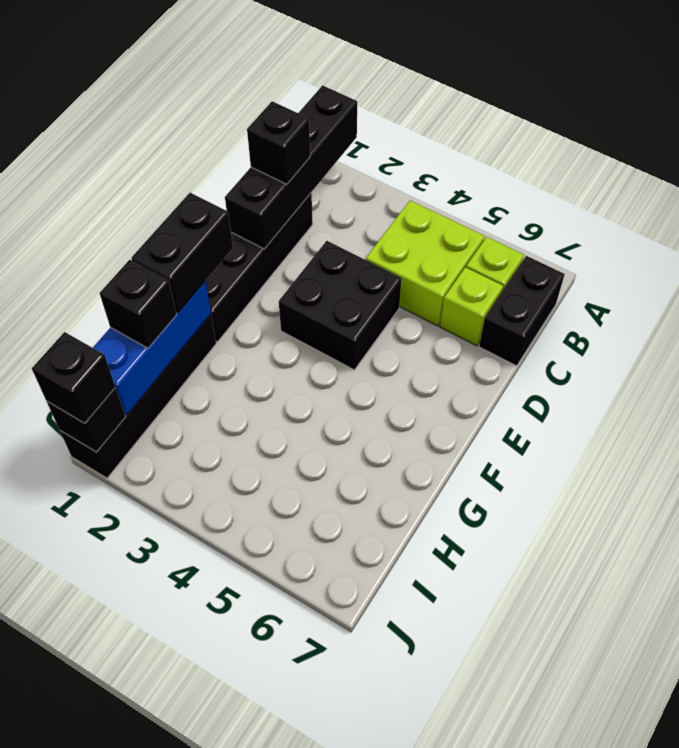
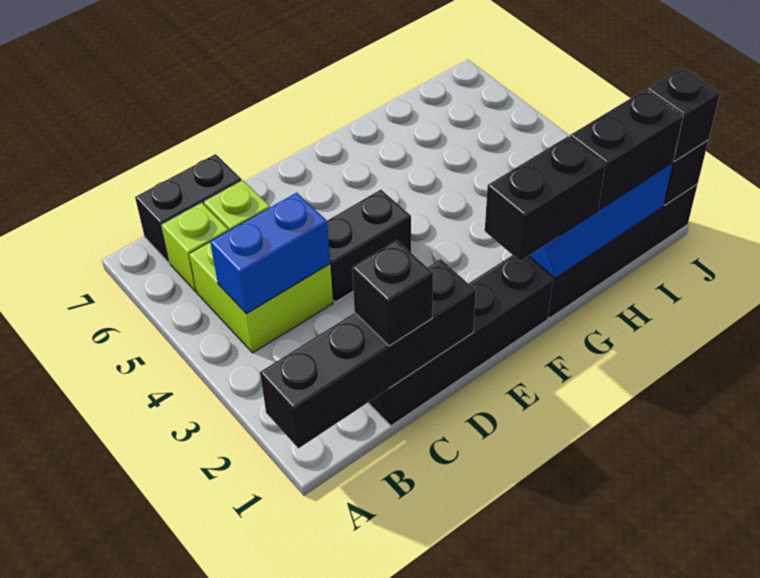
none -> blue 1x2 brick [210,193,330,314]
black 2x2 brick [279,241,402,370] -> black 1x2 brick [327,190,411,302]
black 1x1 brick [99,260,177,348] -> black 1x2 brick [570,90,683,209]

